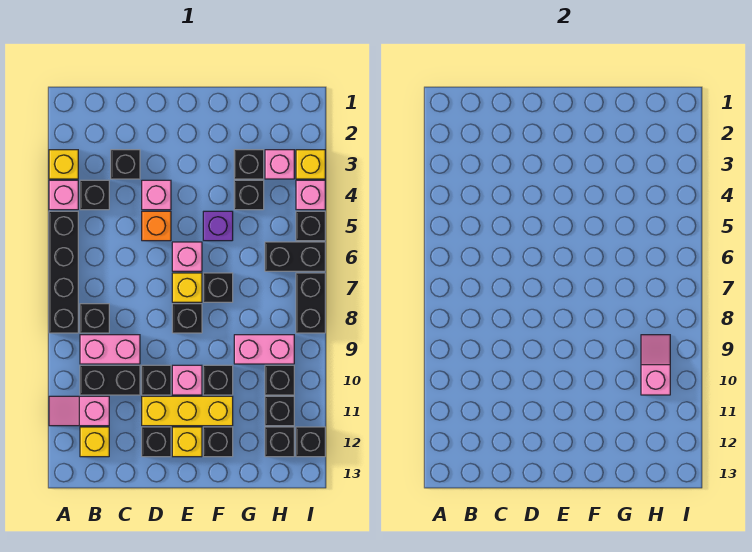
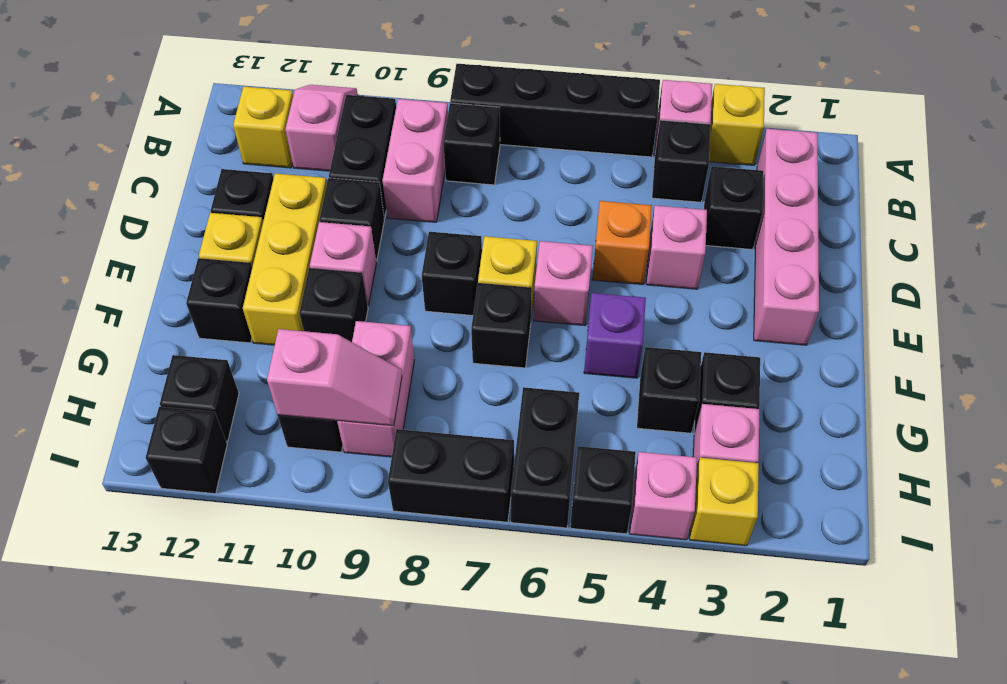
none -> pink 1x4 brick [754,129,819,345]
black 1x1 brick [265,396,294,426] -> none

